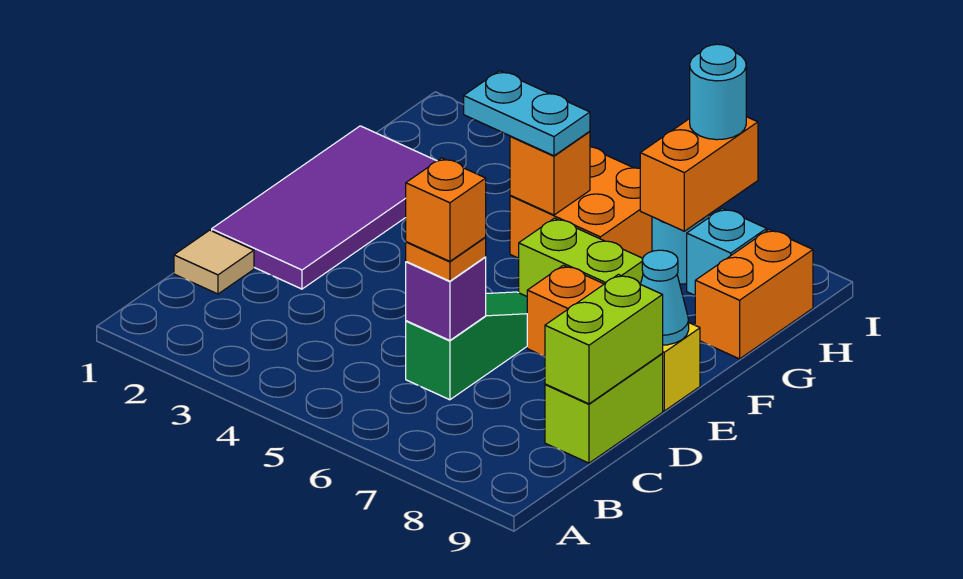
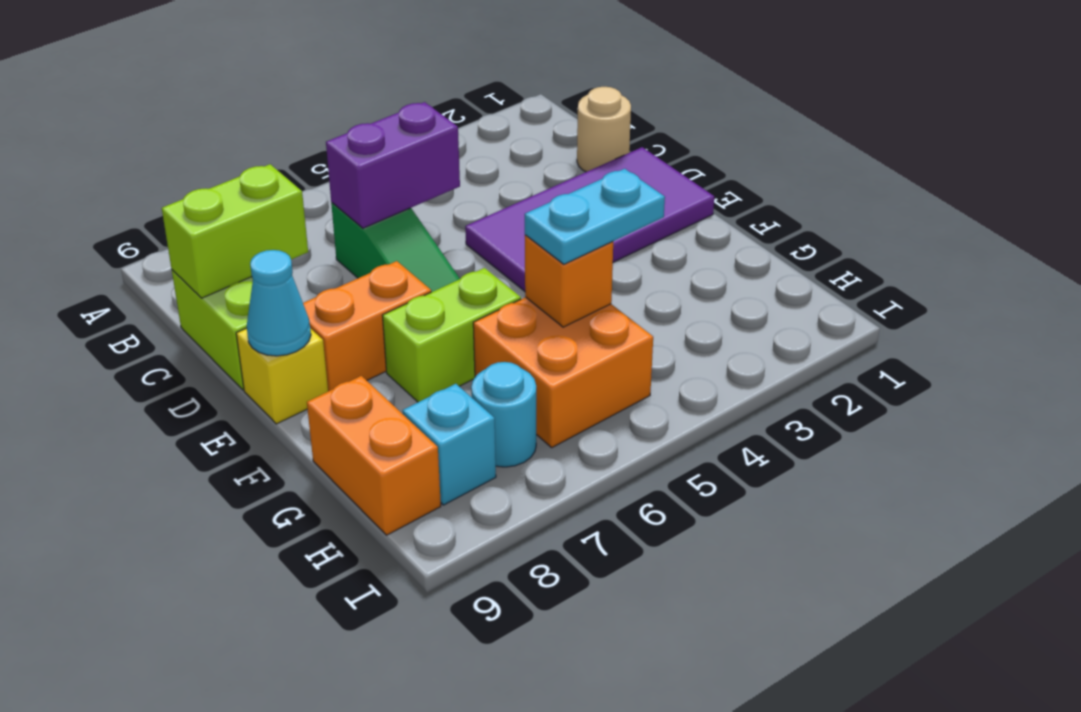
tan 1x1 tile [174,230,254,294] -> tan 1x1 round brick [577,87,631,172]
purple 1x1 brick [406,257,486,340] -> purple 1x2 brick [326,102,460,228]
orange 1x1 plate [406,238,486,281] -> none
orange 1x1 brick [406,158,486,261] -> none
lime 1x2 brick [545,274,663,404] -> lime 1x2 brick turned to [162,164,308,298]
purple 2x4 tile [212,126,436,289] -> purple 2x4 tile turned to [465,147,714,291]
orange 1x2 brick [640,117,758,231] -> none
cyan 1x1 round brick [690,44,746,140] -> none

